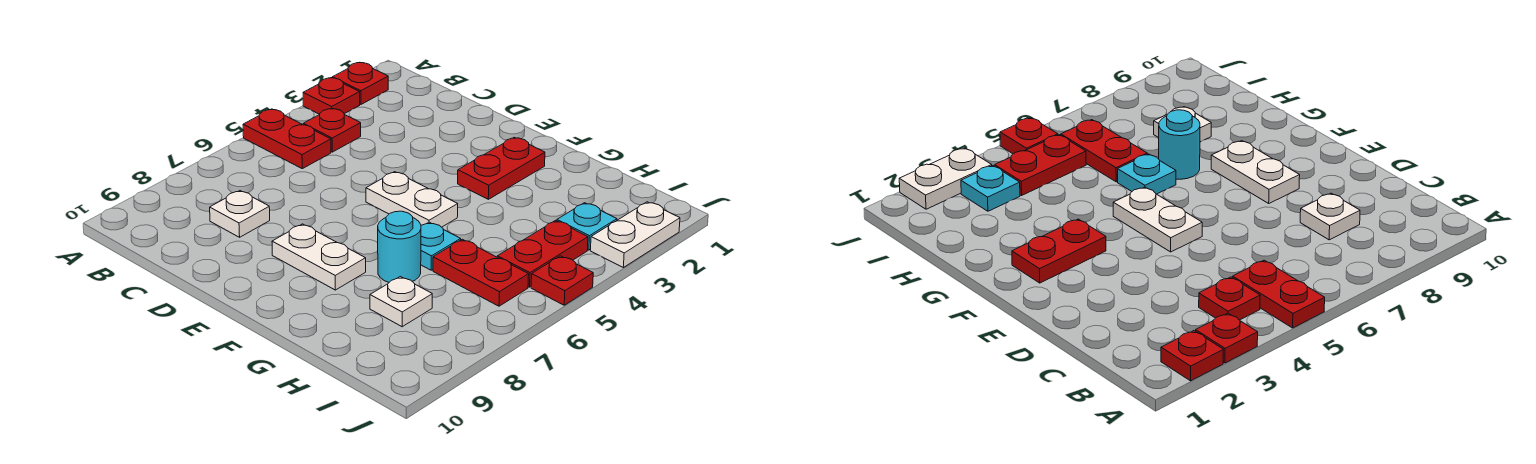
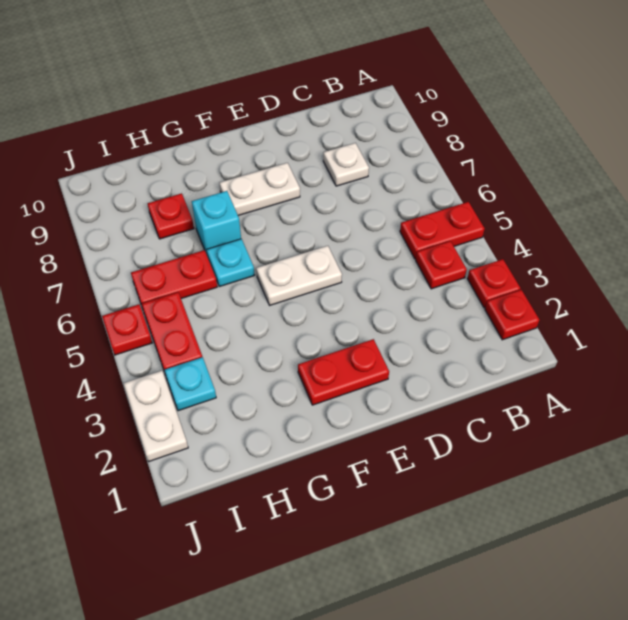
red 1x2 plate [458,137,545,199] -> red 1x2 plate turned to [298,339,389,405]
cyan 1x1 round brick [378,211,421,282] -> cyan 1x1 brick [192,191,241,257]
white 1x1 plate [370,277,432,327] -> red 1x1 plate [148,193,194,239]

